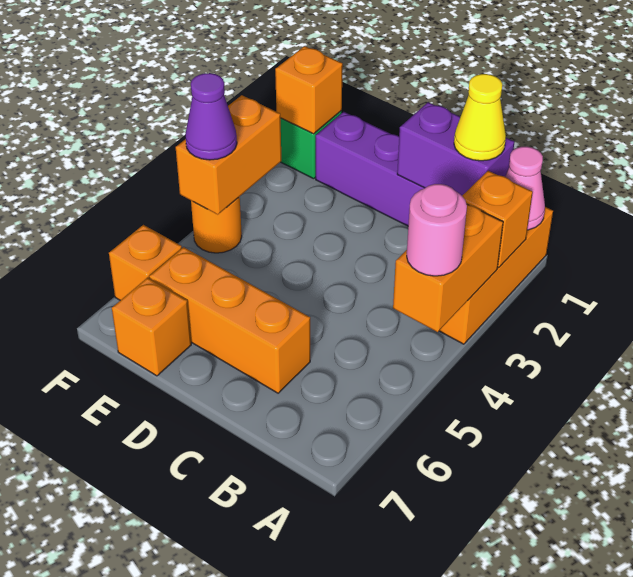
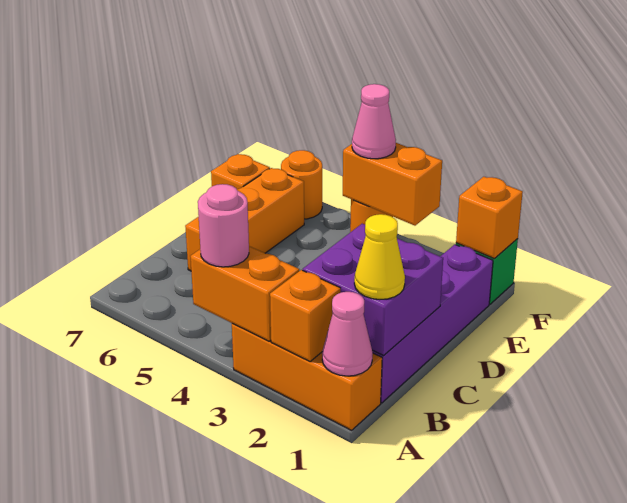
purple 1x2 brick [397,102,514,195] -> purple 2x2 brick [303,224,443,355]
purple 1x1 cone [185,73,237,160] -> pink 1x1 cone [352,84,396,159]
orange 1x1 brick [109,225,182,300] -> orange 1x1 round brick [281,150,322,219]

